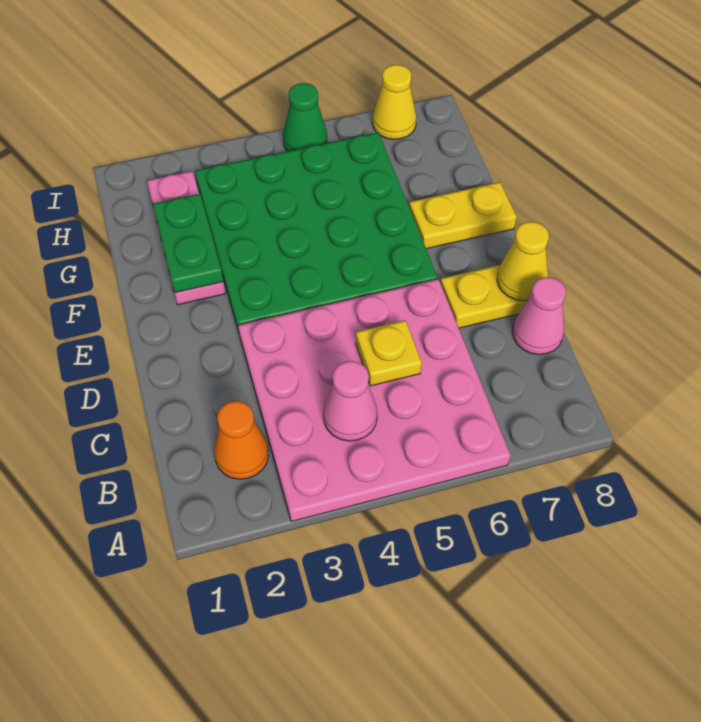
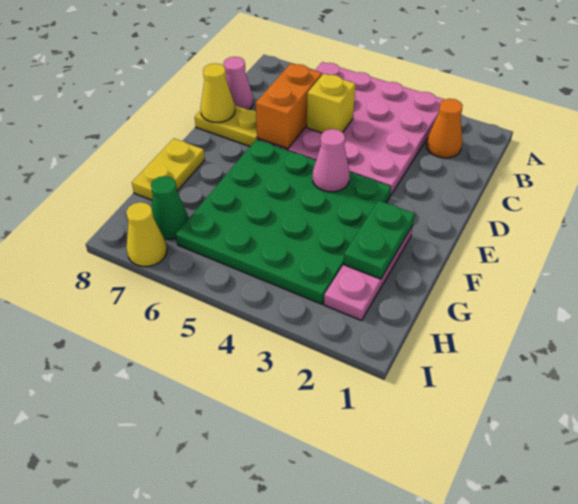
pink 1x1 cone [323,361,377,441] -> pink 1x1 cone moved to [313,129,350,192]
yellow 1x1 plate [356,320,422,386] -> yellow 1x1 brick [307,73,355,133]
none -> orange 1x2 brick [256,64,322,149]
yellow 1x2 plate [409,182,517,249] -> yellow 1x2 plate turned to [132,139,205,200]
green 1x1 cone [283,83,327,151] -> green 1x1 cone moved to [151,176,189,239]

